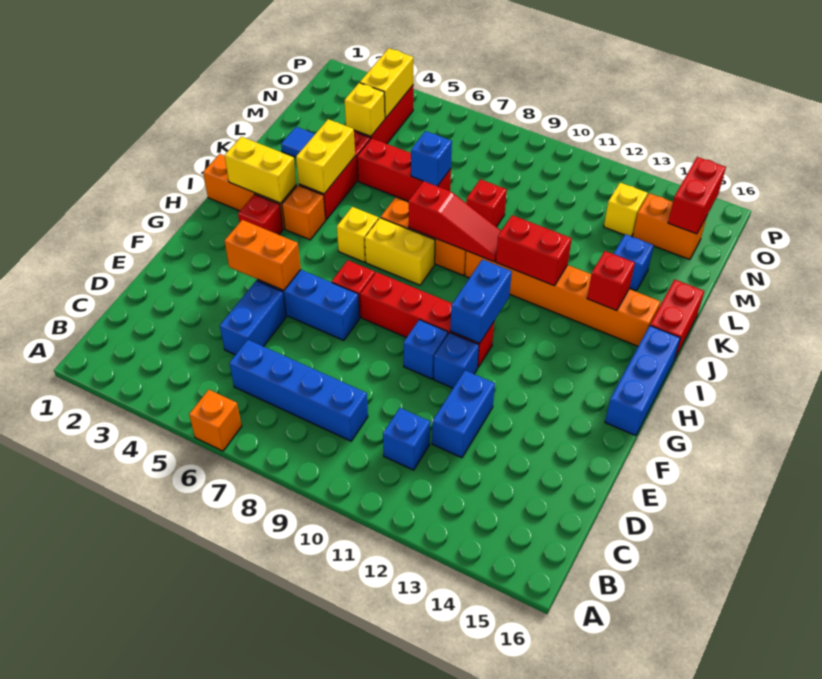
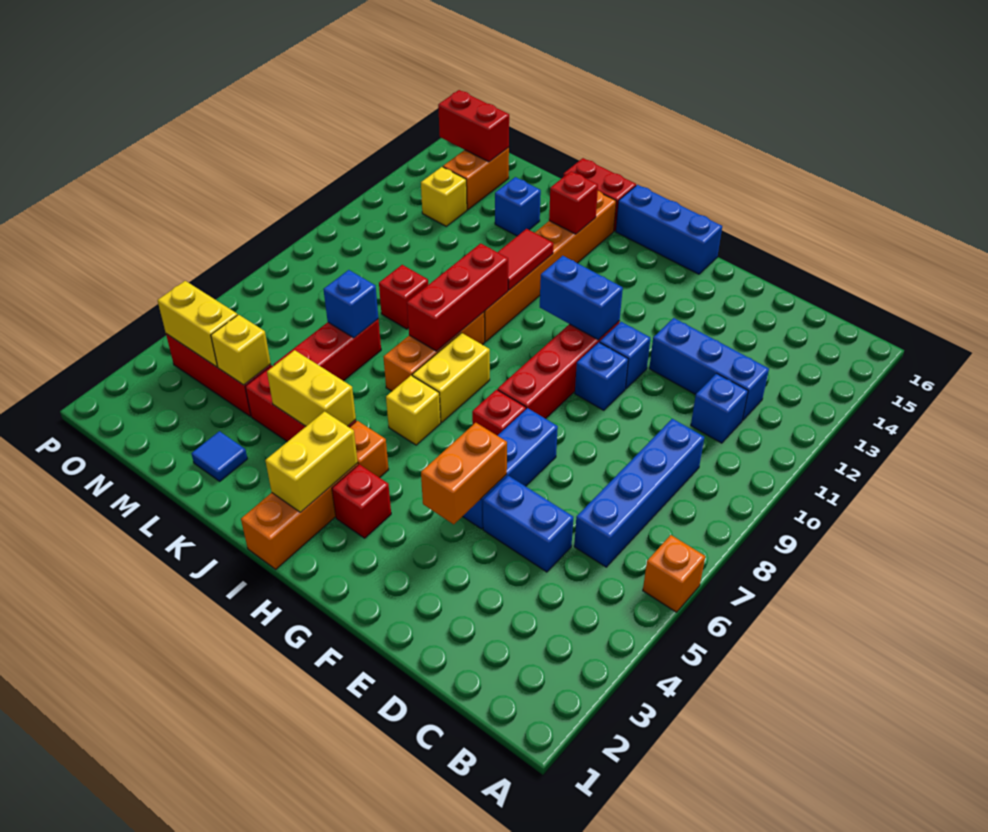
blue 1x2 brick [432,371,495,458] -> blue 1x3 brick [649,318,769,421]
red 1x3 slope [409,181,501,262] -> red 1x3 brick [407,243,508,351]
red 1x2 brick [496,215,572,286] -> red 1x2 tile [498,229,554,290]

